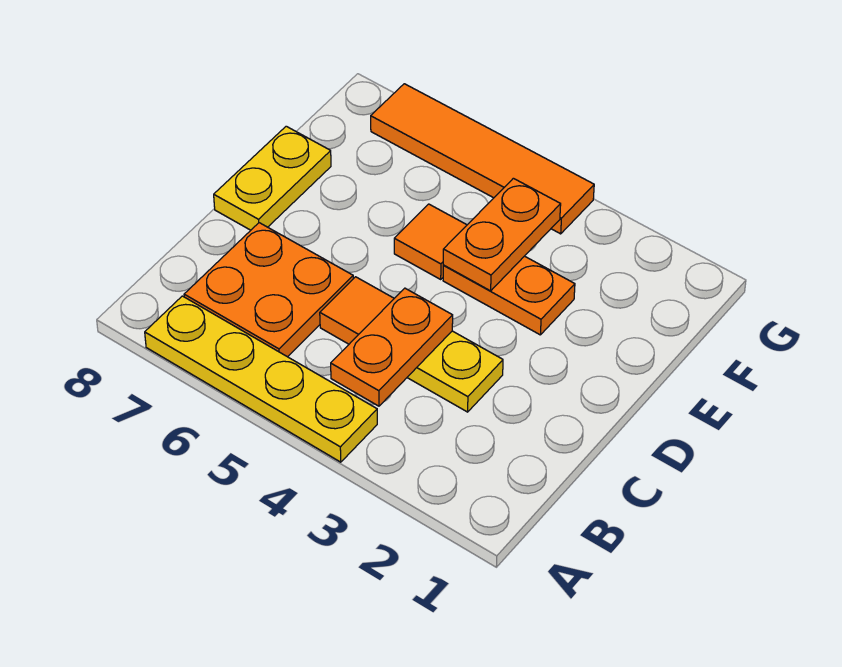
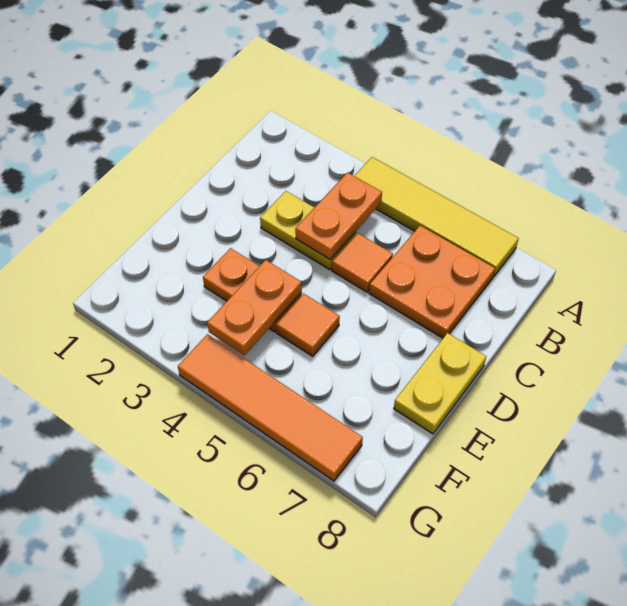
yellow 1x4 plate [145,296,377,462] -> yellow 1x4 tile [355,157,519,277]

